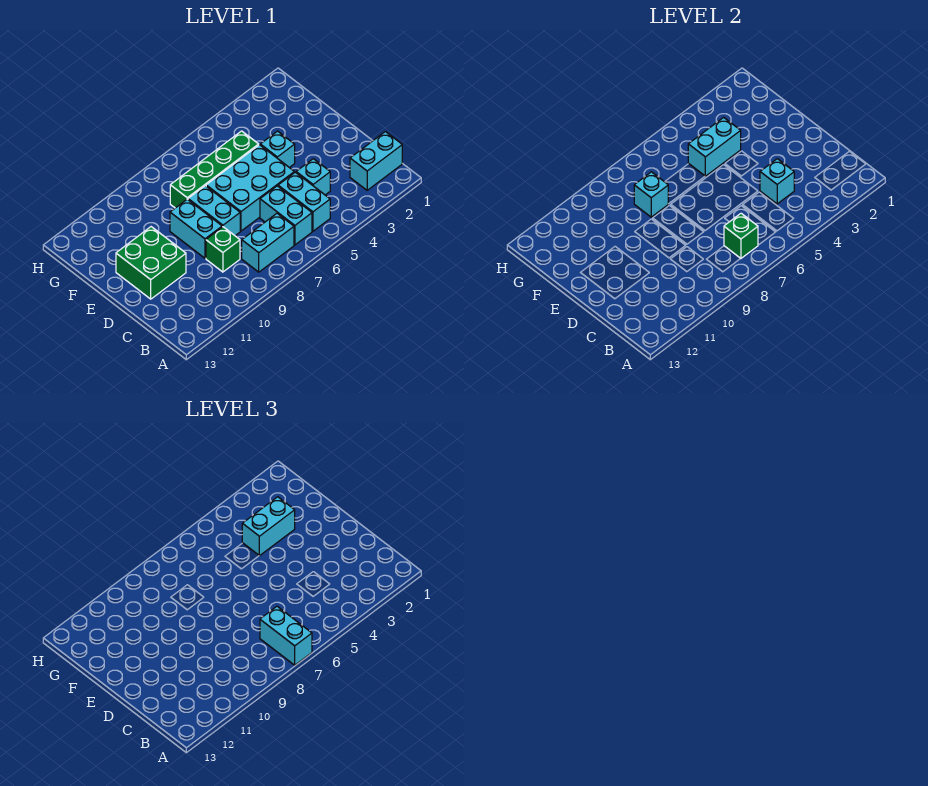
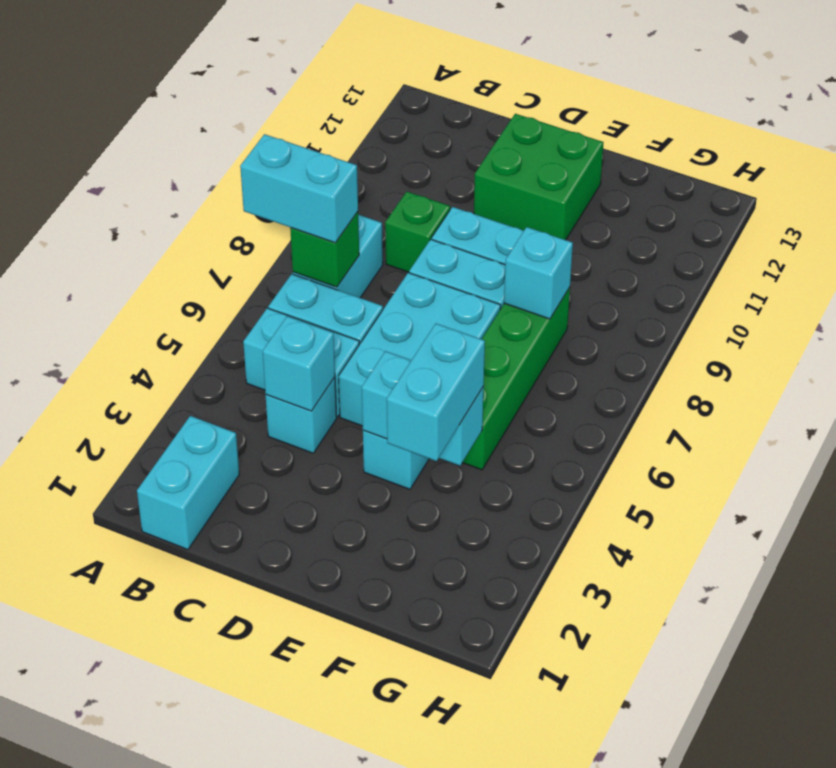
cyan 1x2 brick [688,117,741,176] -> cyan 1x2 brick turned to [362,351,484,466]

